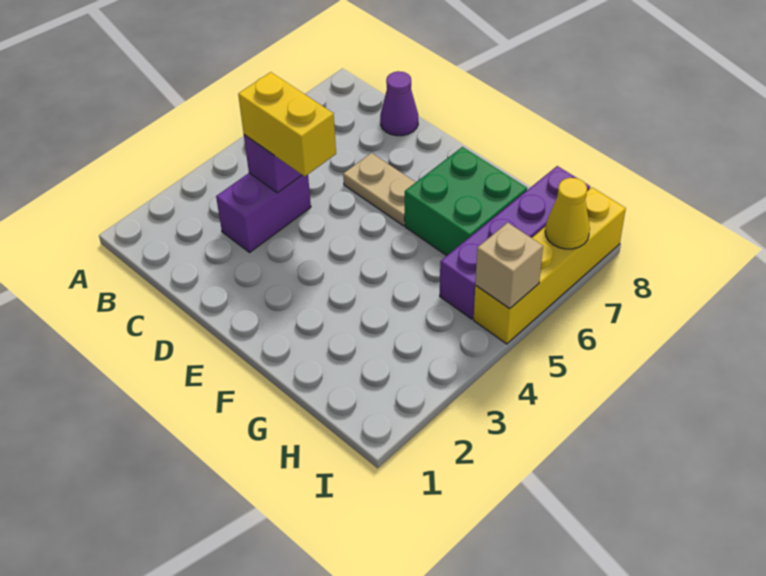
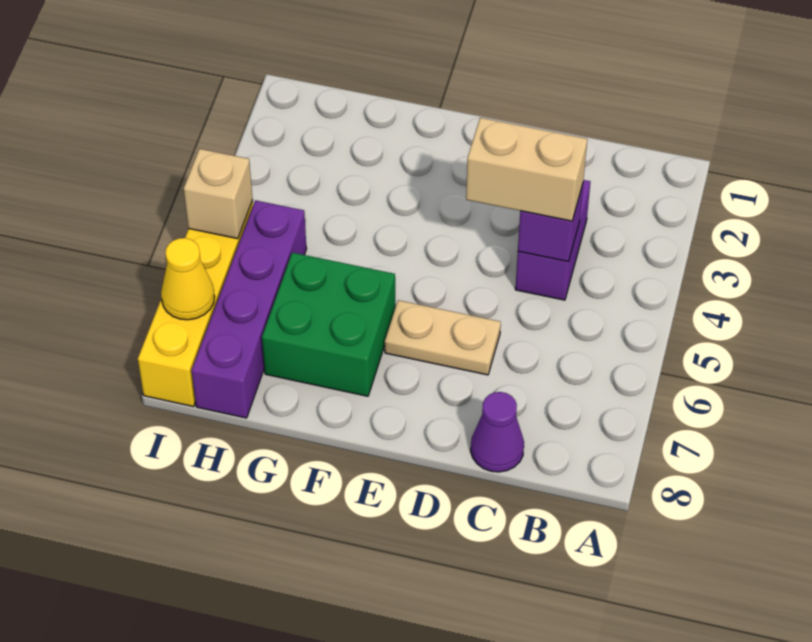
yellow 1x2 brick [238,72,336,176] -> tan 1x2 brick [466,118,587,221]

